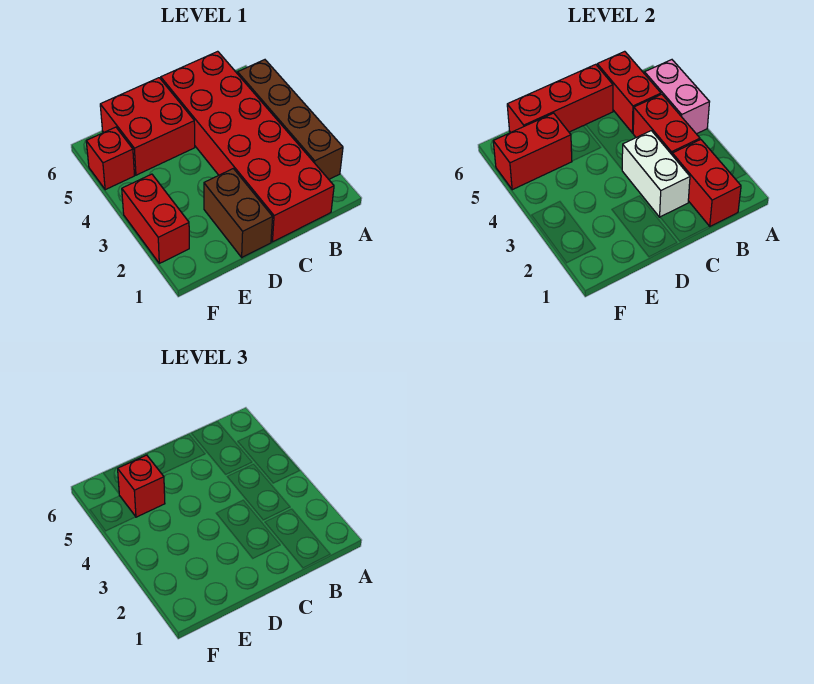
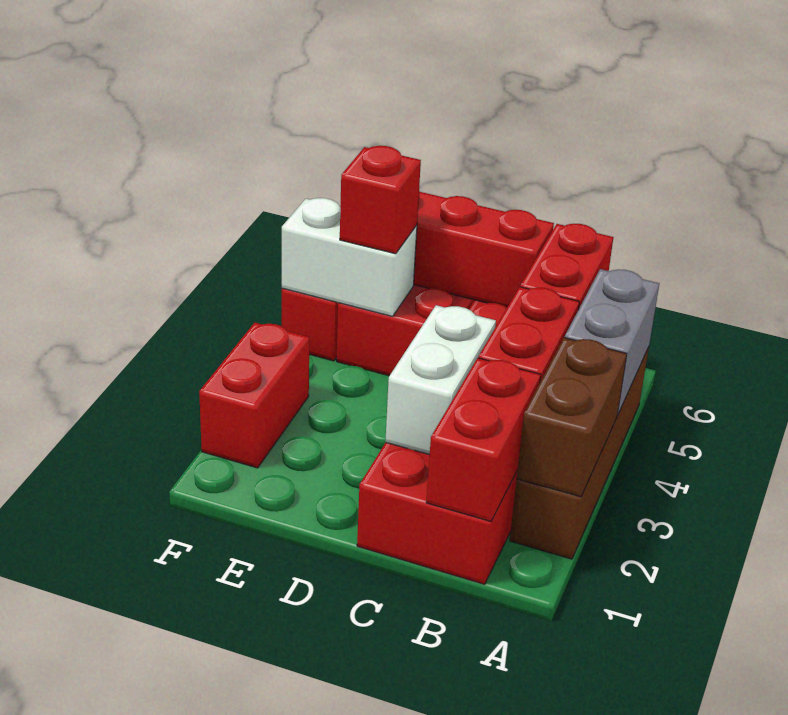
pink 1x2 brick [645,60,709,134] -> grey 1x2 brick [565,269,659,415]
brown 1x2 brick [204,169,273,257] -> brown 1x2 brick moved to [517,338,627,497]
red 1x2 brick [493,113,572,190] -> white 1x2 brick [282,198,417,316]

